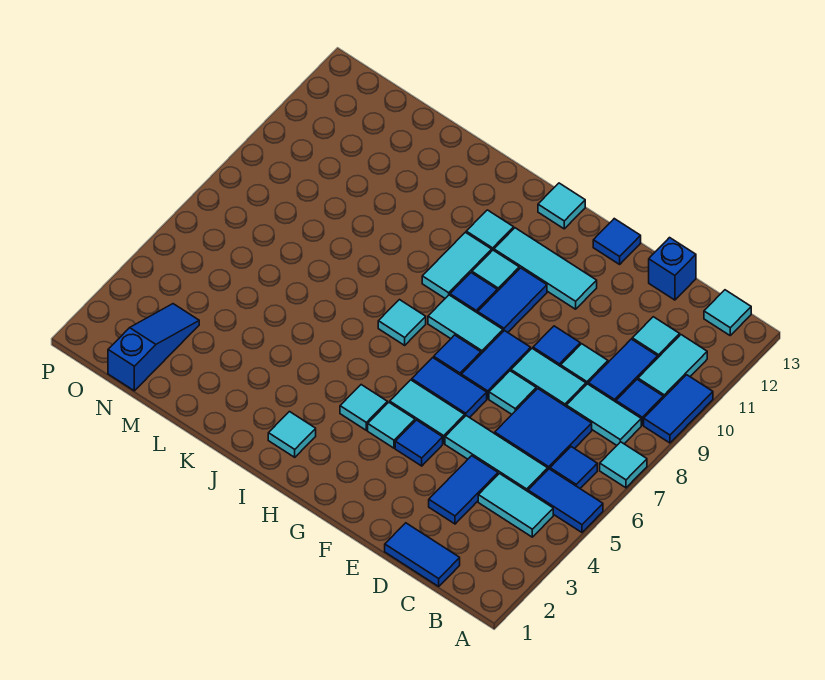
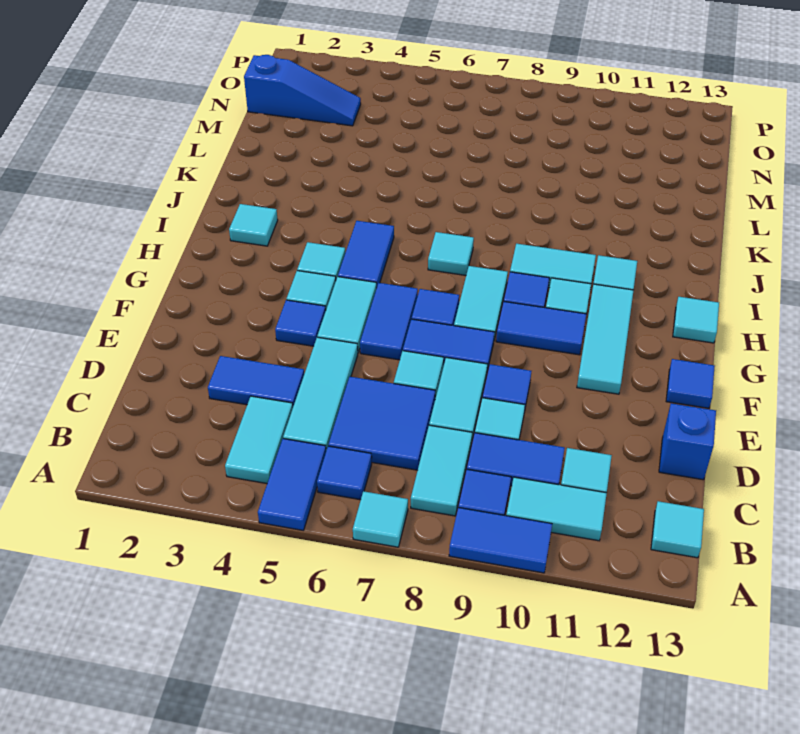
blue 1x2 tile [385,523,460,586] -> blue 1x2 tile moved to [338,221,394,288]

